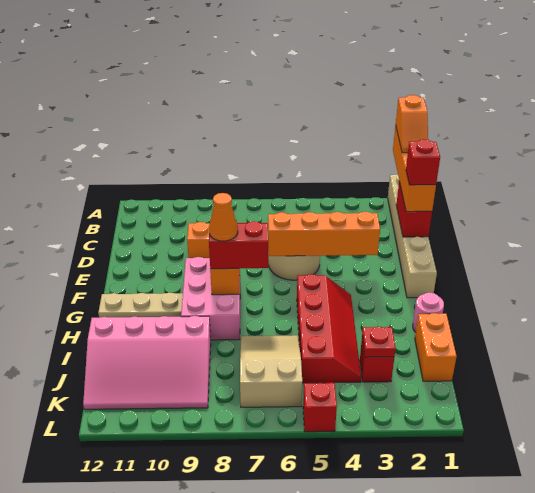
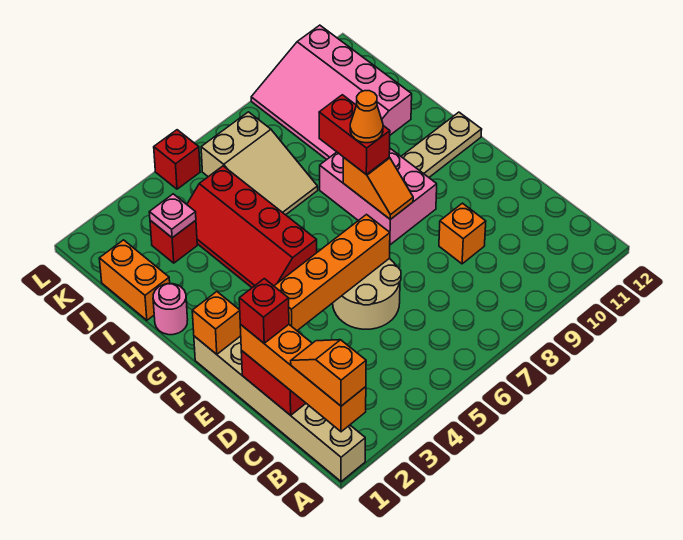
none -> orange 1x1 brick [192,292,241,354]
red 1x2 brick [209,221,268,269] -> red 1x2 brick turned to [319,95,390,174]
pink 3x4 slope [83,316,211,409] -> pink 3x4 slope turned to [251,25,412,160]
red 1x1 plate [362,327,396,357] -> pink 1x1 plate [149,194,196,238]

